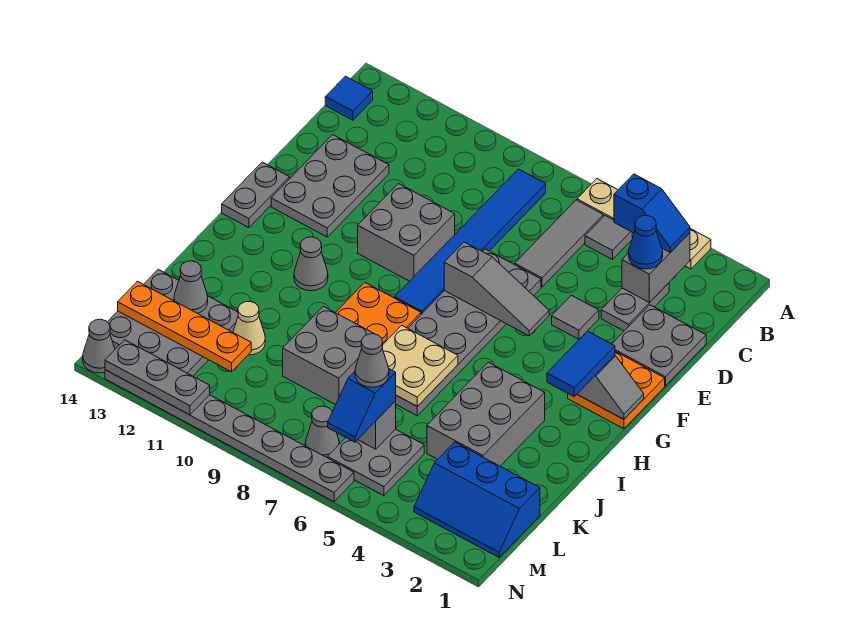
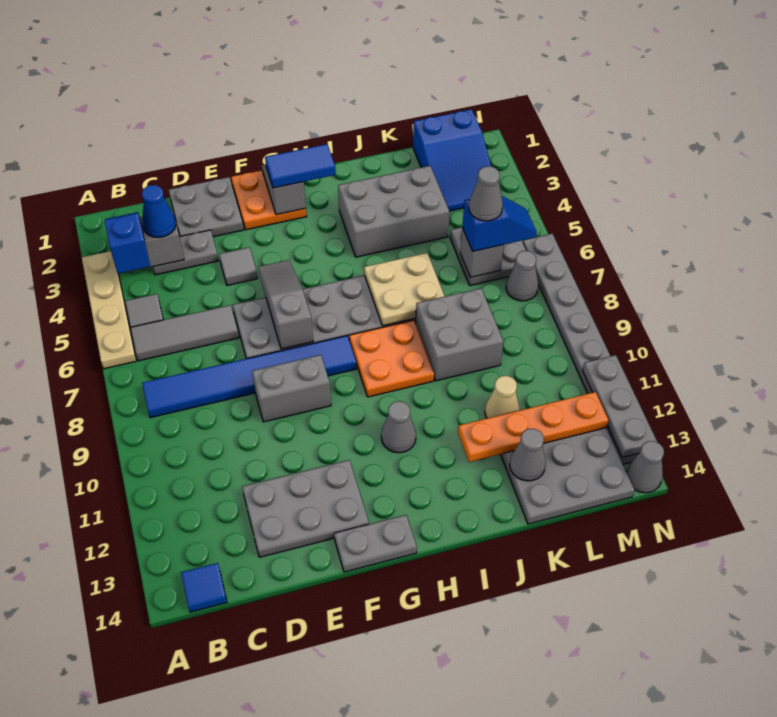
grey 2x2 brick [358,184,455,281] -> grey 1x2 brick [252,355,331,422]
blue 2x3 slope [414,442,540,557] -> blue 2x3 slope turned to [413,109,491,211]
orange 1x4 plate [118,281,251,372] -> orange 1x4 plate turned to [458,392,609,462]

